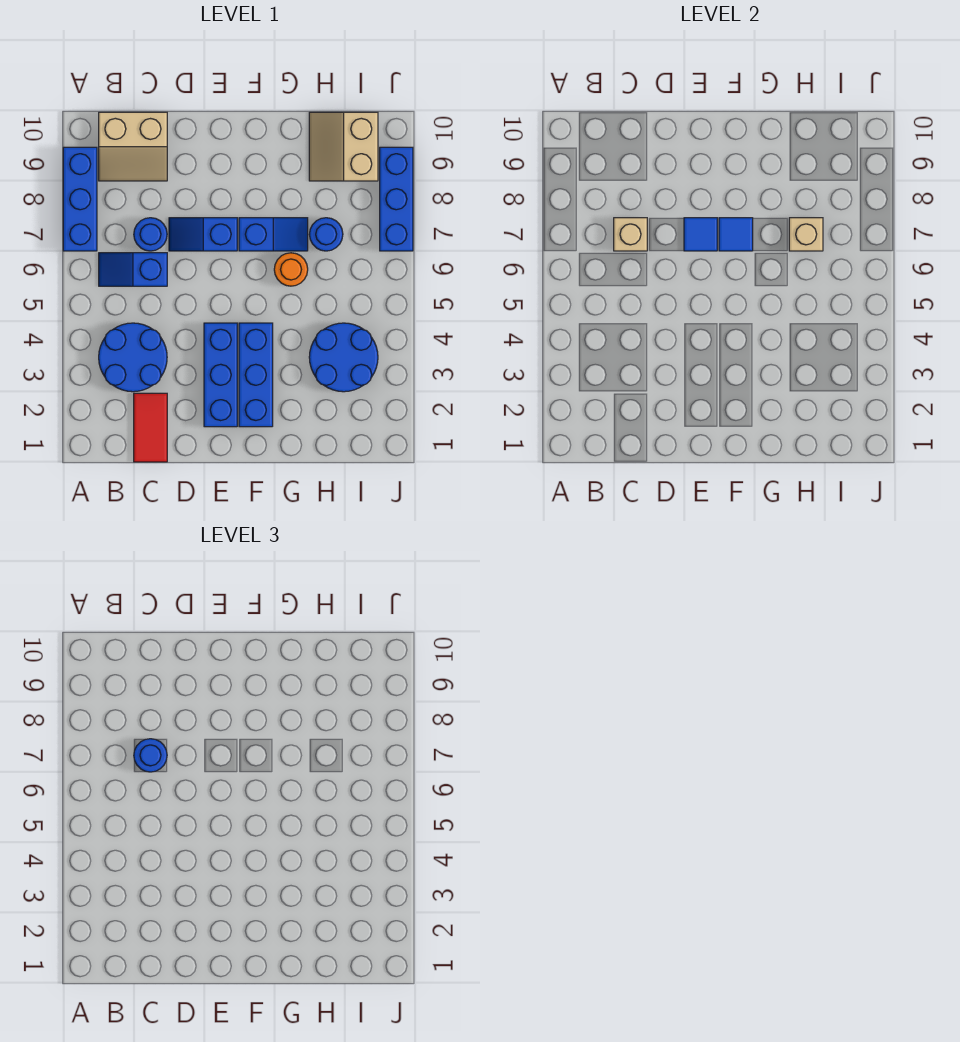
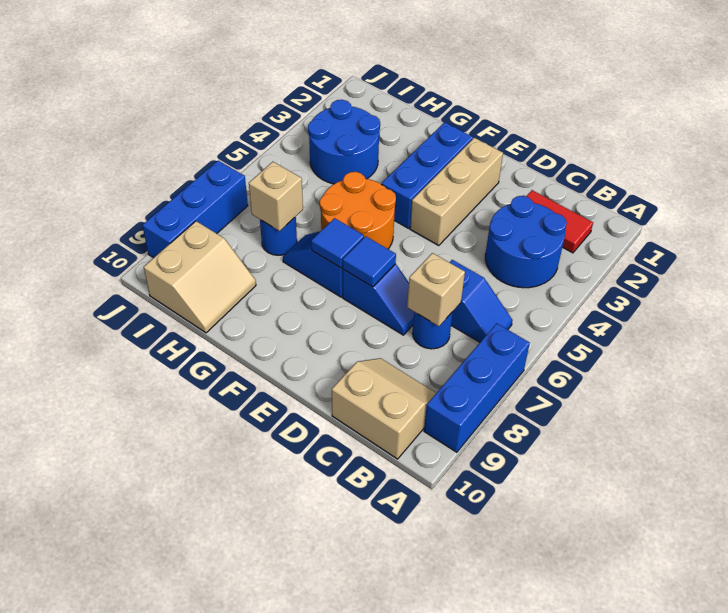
red 1x2 tile [134,393,167,462] -> red 1x2 tile turned to [526,190,593,253]
blue 1x1 round brick [134,739,167,772] -> none
blue 1x3 brick [204,323,237,427] -> tan 1x3 brick [410,138,503,246]
orange 1x1 round brick [274,253,308,286] -> orange 2x2 round brick [320,172,396,249]

